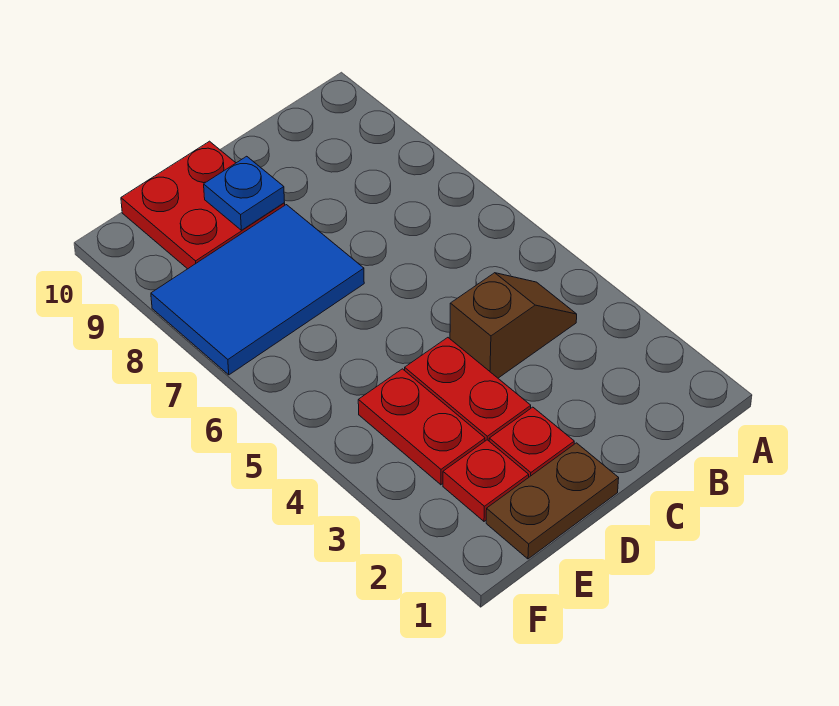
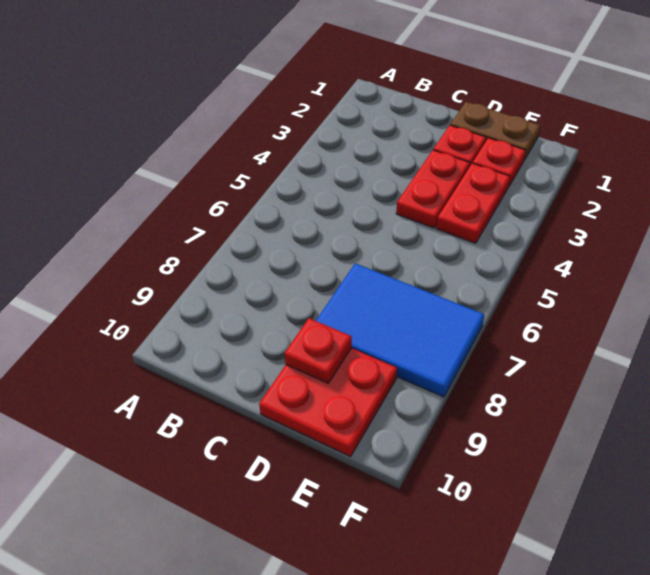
brown 1x2 slope [450,273,577,378] -> none
blue 1x1 plate [204,156,284,230] -> red 1x1 plate [285,318,352,383]

